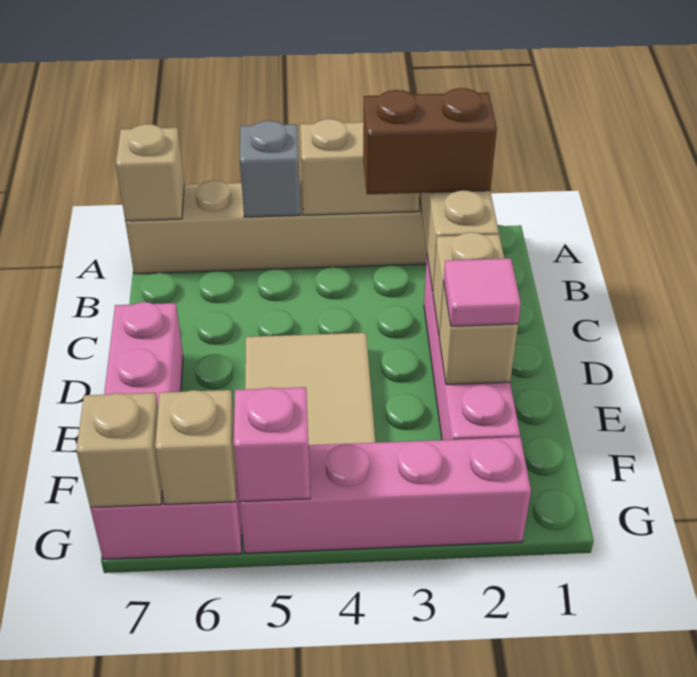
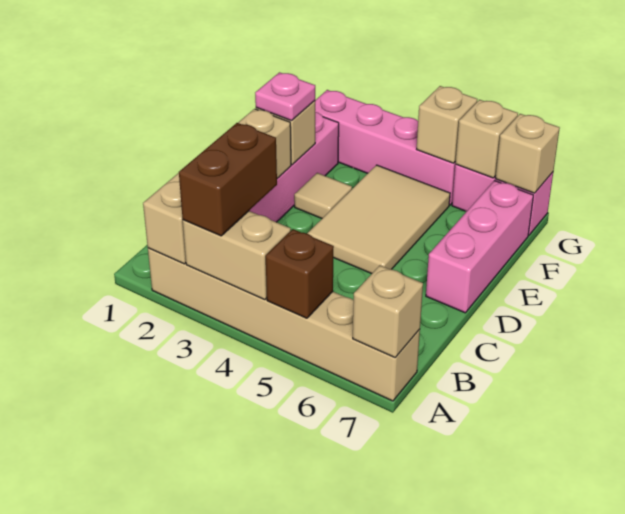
grey 1x1 brick [240,121,301,217] -> brown 1x1 brick [266,229,334,318]
brown 1x2 brick [363,88,497,194] -> brown 1x2 brick turned to [179,123,277,236]
pink 1x1 tile [444,258,521,326] -> pink 1x1 plate [255,72,315,121]
none -> tan 1x1 tile [294,173,352,218]
pink 1x1 brick [234,387,310,502] -> tan 1x1 brick [417,86,477,163]

